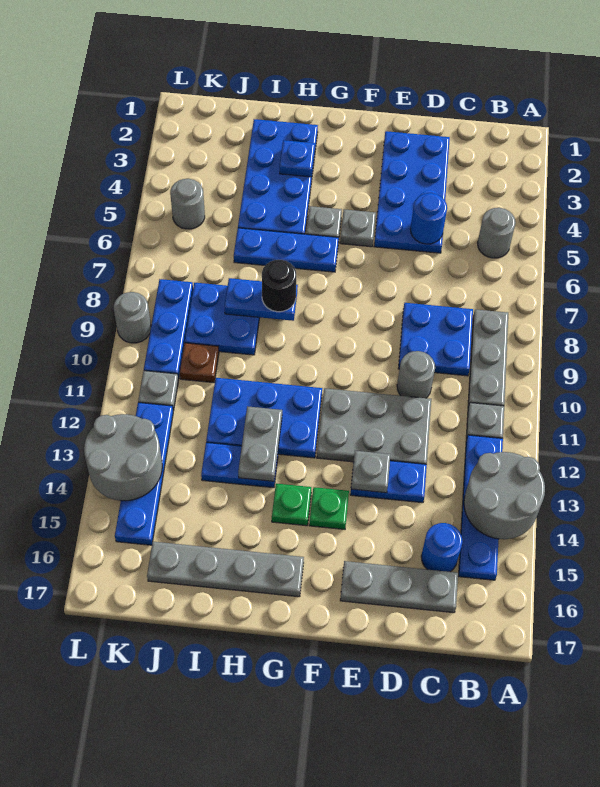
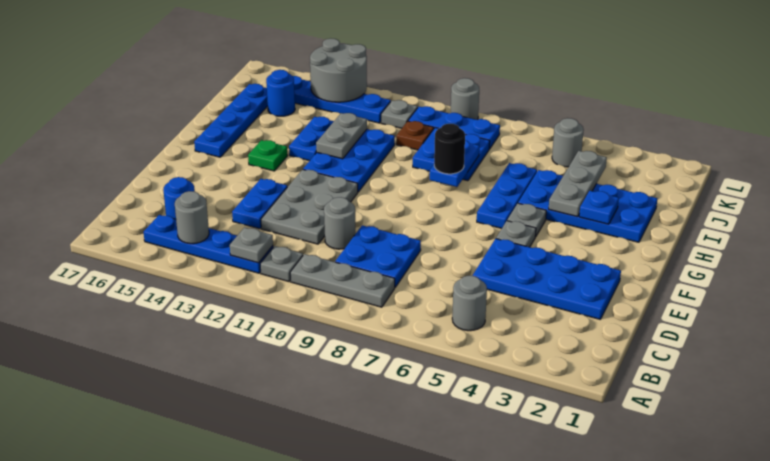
grey 2x2 round brick [464,452,545,539] -> grey 1x1 round brick [175,191,209,244]
grey 1x3 plate [340,561,458,613] -> grey 1x3 plate moved to [549,151,607,217]
blue 1x1 round brick [411,193,447,244] -> blue 1x1 round brick moved to [266,70,295,116]
grey 1x1 plate [351,451,391,493] -> grey 1x1 plate moved to [230,227,273,263]
green 1x1 plate [309,487,349,529] -> none
grey 1x4 plate [147,542,304,597] -> blue 1x4 plate [194,84,268,157]
grey 1x2 plate [238,406,282,481] -> grey 1x2 plate turned to [316,113,367,159]

